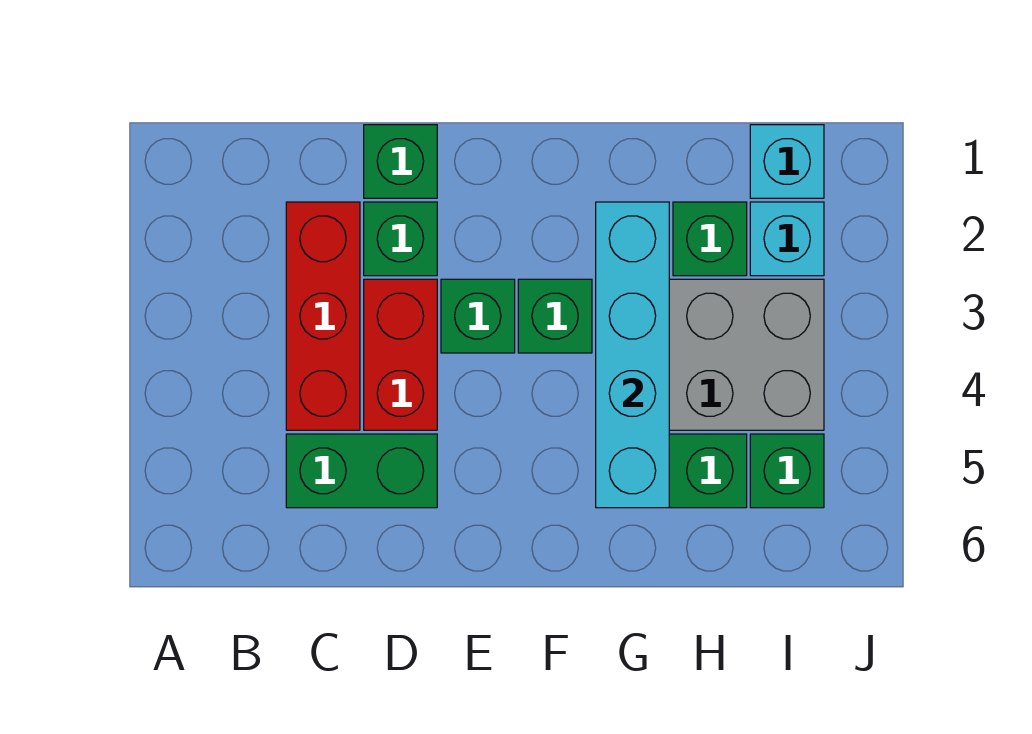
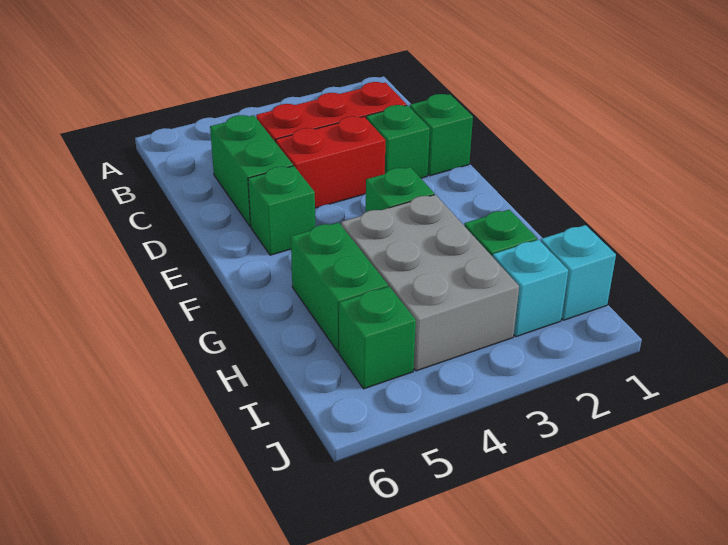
green 1x1 brick [441,279,515,353] -> green 1x1 brick moved to [248,166,315,255]
cyan 1x4 brick [596,202,669,508] -> none

